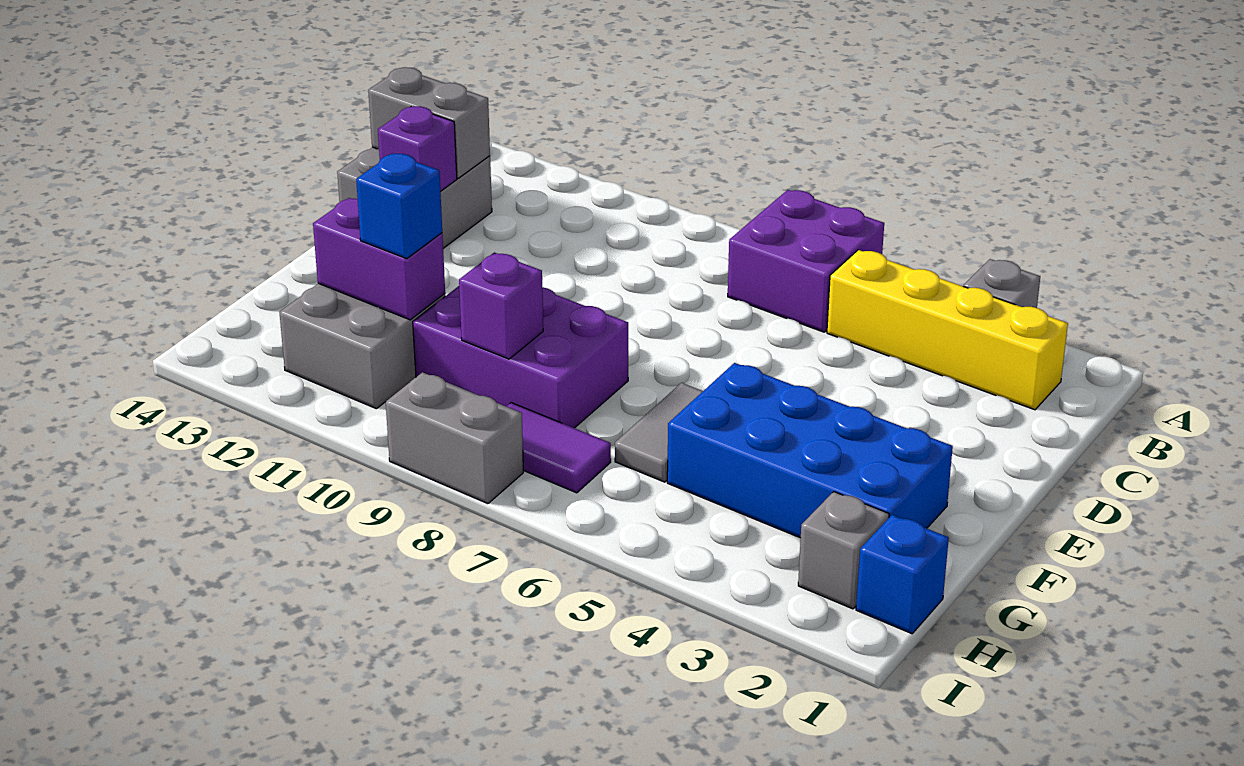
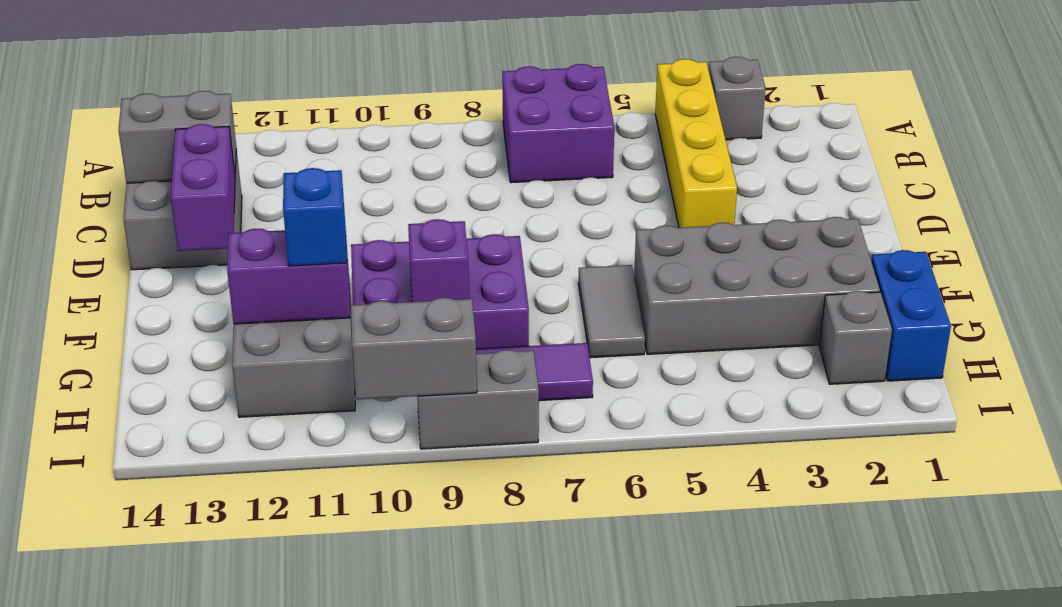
yellow 1x4 brick [827,250,1068,410] -> yellow 1x4 brick turned to [655,59,737,228]
purple 1x1 brick [378,106,457,192] -> purple 1x2 brick [171,124,235,251]
blue 2x4 brick [667,363,953,538] -> grey 2x4 brick [634,217,880,354]
blue 1x1 brick [856,515,949,634] -> blue 1x2 brick [871,250,951,381]
none -> grey 1x2 brick [351,298,477,400]

